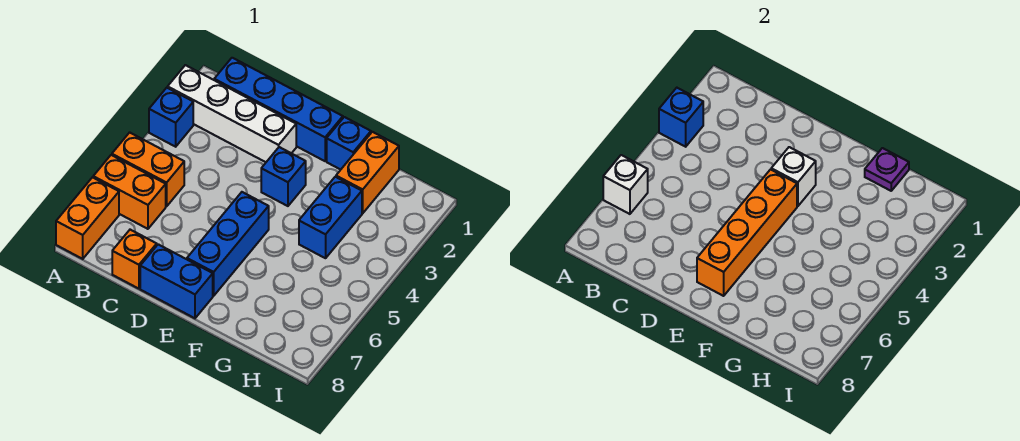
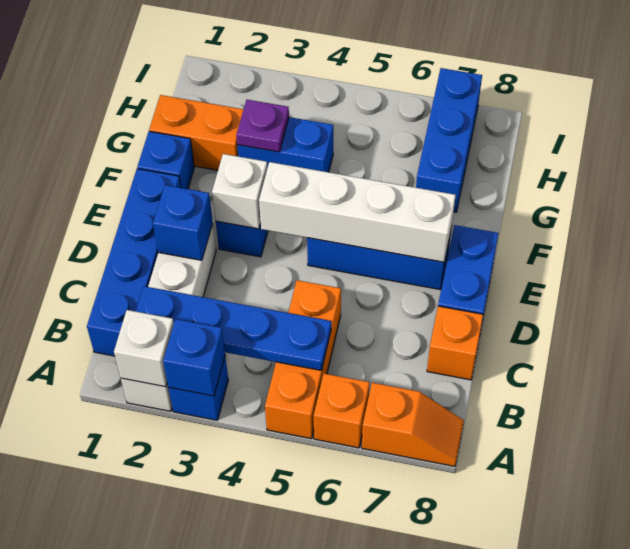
orange 1x2 brick [112,132,184,206] -> orange 1x3 brick [265,280,341,439]
orange 1x2 brick [93,155,166,229] -> orange 1x1 brick [314,374,369,448]
white 1x1 brick [603,155,648,214] -> white 1x1 brick moved to [114,310,174,387]
orange 1x2 brick [56,177,119,259] -> orange 1x2 slope [362,383,464,466]
none -> blue 1x4 plate [136,286,331,371]
none -> blue 1x1 brick [153,185,213,260]
orange 1x4 brick [697,170,797,296] -> white 1x4 brick [259,162,456,262]
purple 1x1 plate [865,148,909,191] -> purple 1x1 plate moved to [236,100,289,152]
none -> blue 1x3 brick [416,68,482,212]

